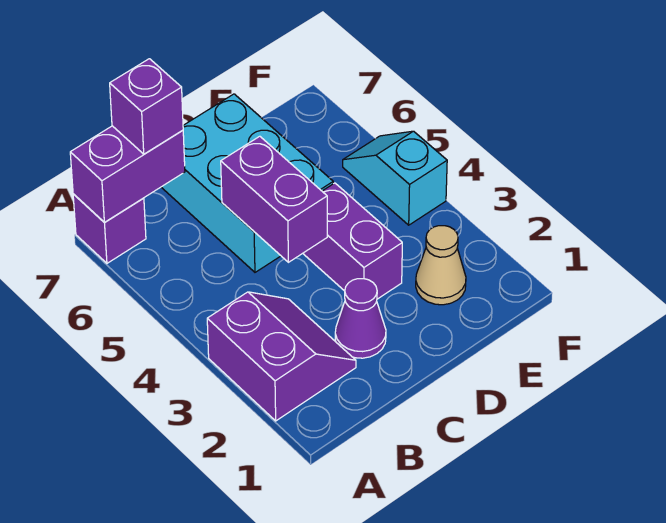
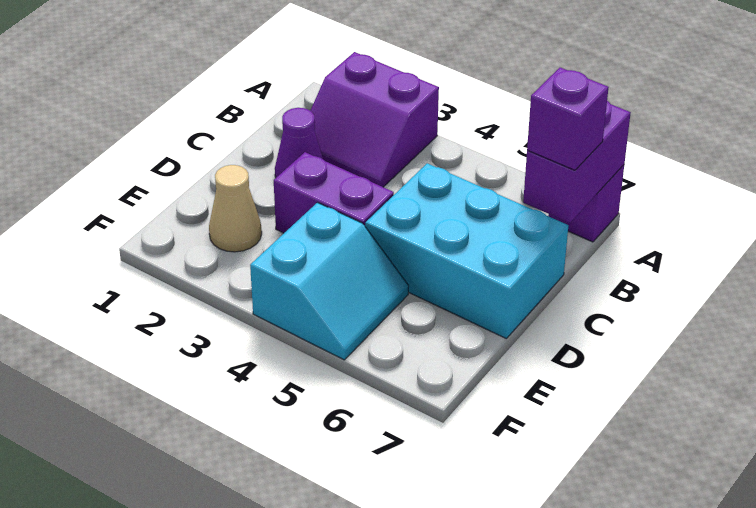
purple 1x2 brick [221,136,327,262] -> none
cyan 1x2 slope [343,131,447,225] -> cyan 2x2 slope [250,203,409,360]

